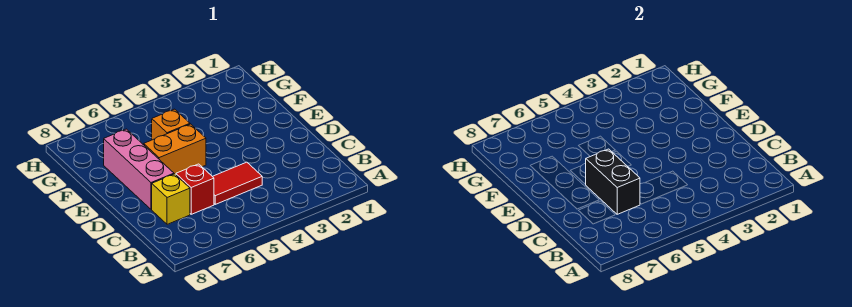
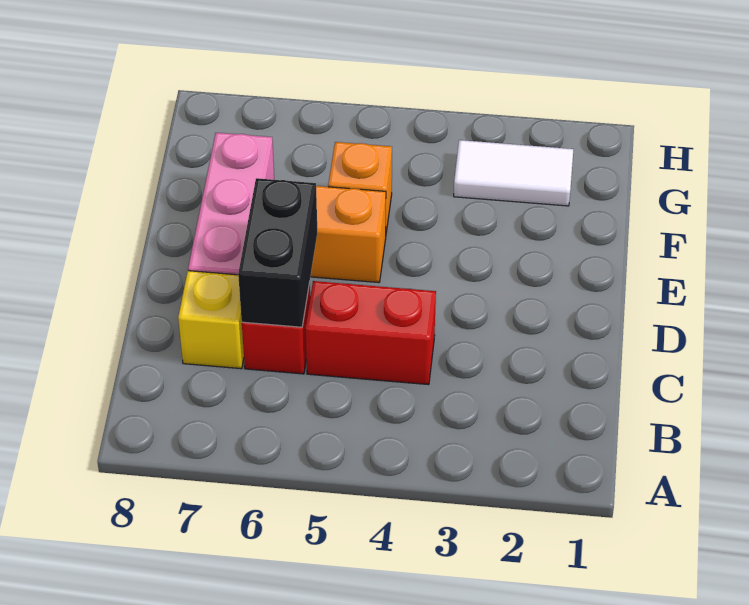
red 1x2 tile [212,162,262,204] -> red 1x2 brick [305,281,436,385]
none -> white 1x2 tile [454,140,573,206]

